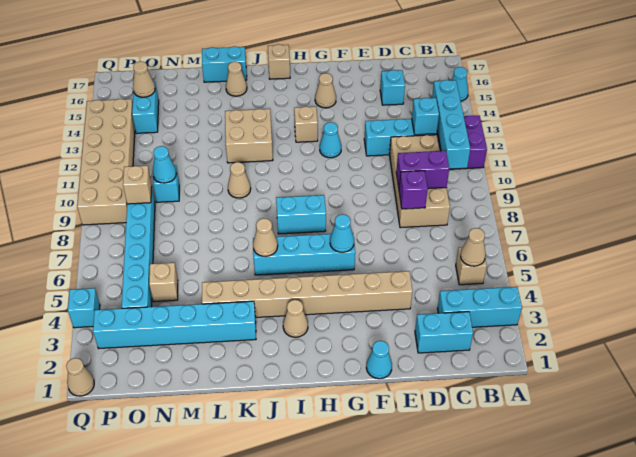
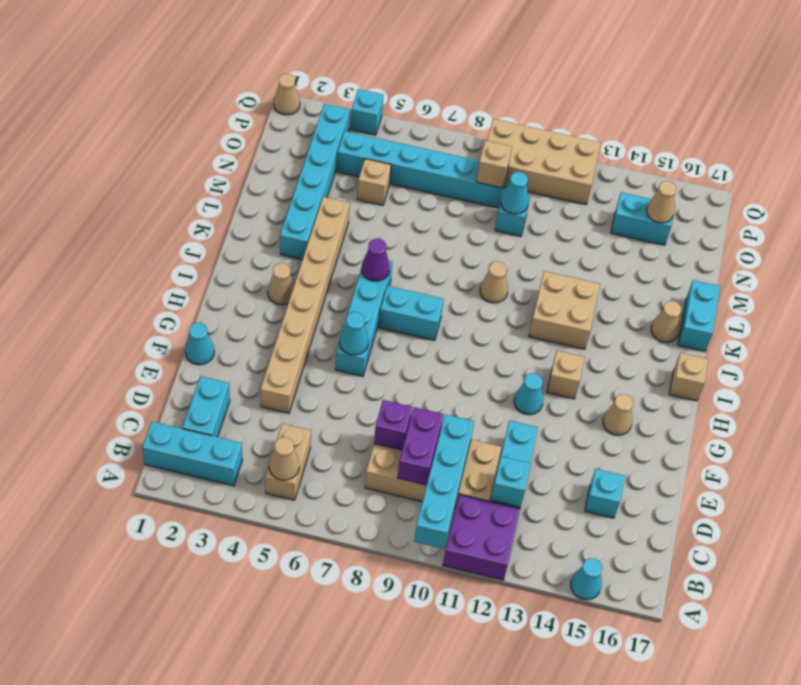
cyan 1x3 brick [438,287,522,327] -> cyan 1x3 brick turned to [142,422,242,486]
tan 1x1 brick [456,247,487,285] -> tan 1x2 brick [266,424,311,500]
cyan 1x4 brick [432,80,470,169] -> cyan 1x4 brick turned to [414,414,474,549]
cyan 1x2 brick [276,195,326,234] -> cyan 1x2 brick turned to [379,286,444,341]
tan 1x1 cone [253,218,278,257] -> purple 1x1 cone [362,238,390,281]
tan 2x6 brick [77,99,135,225] -> tan 2x4 brick [487,119,601,204]

